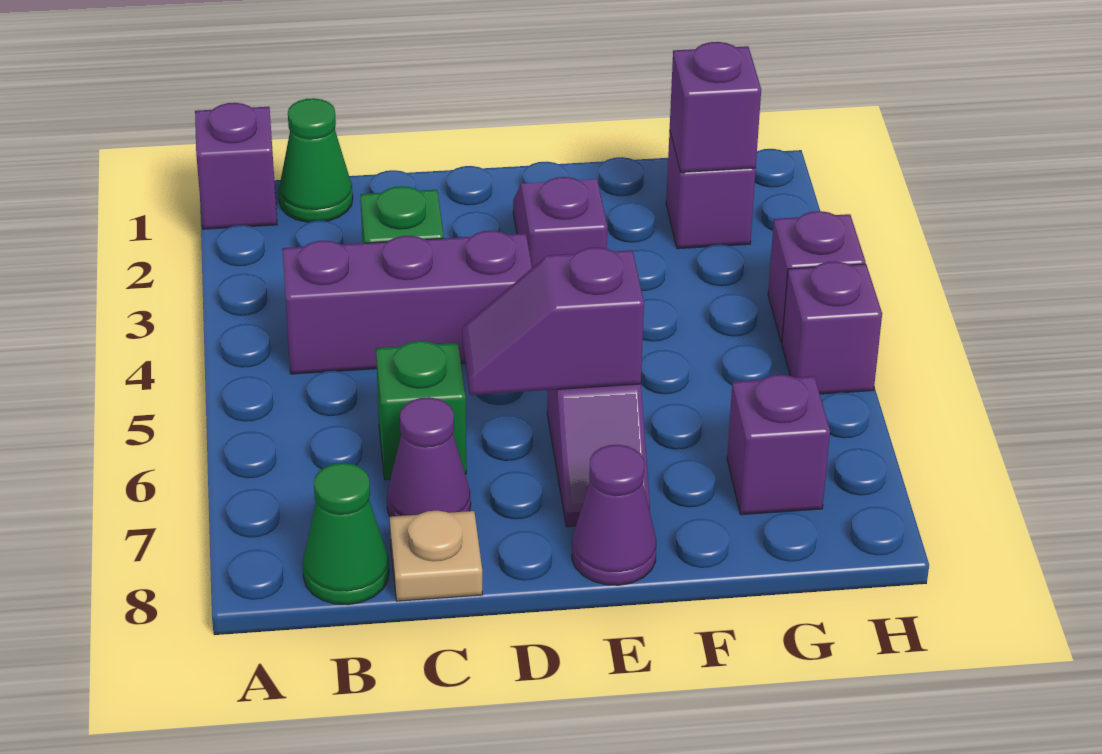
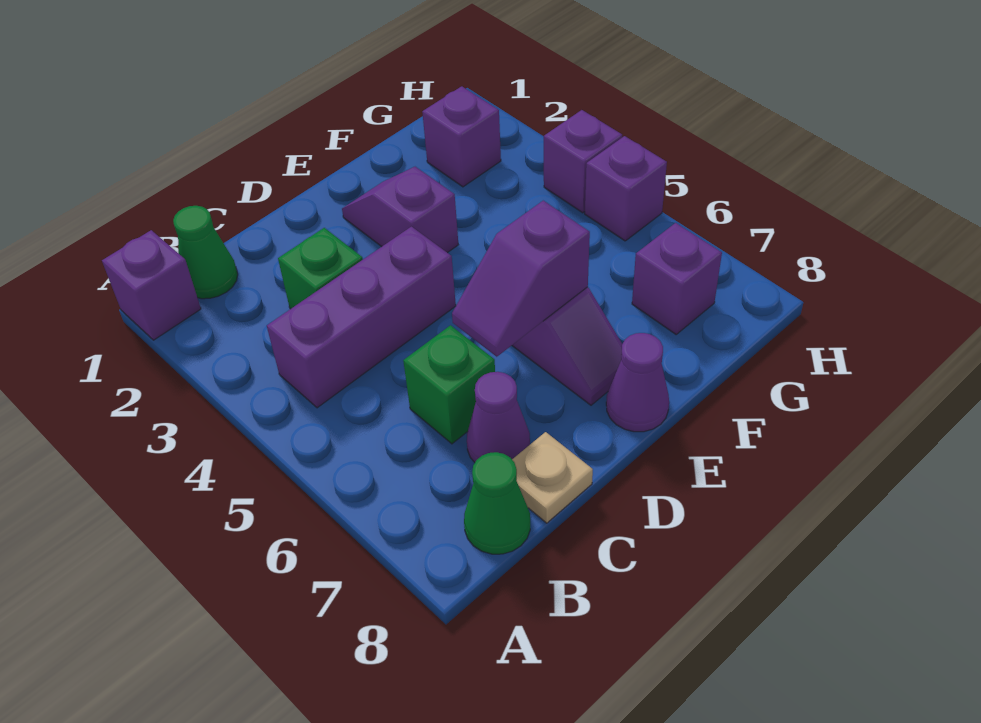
purple 1x1 brick [670,42,761,172] -> none

